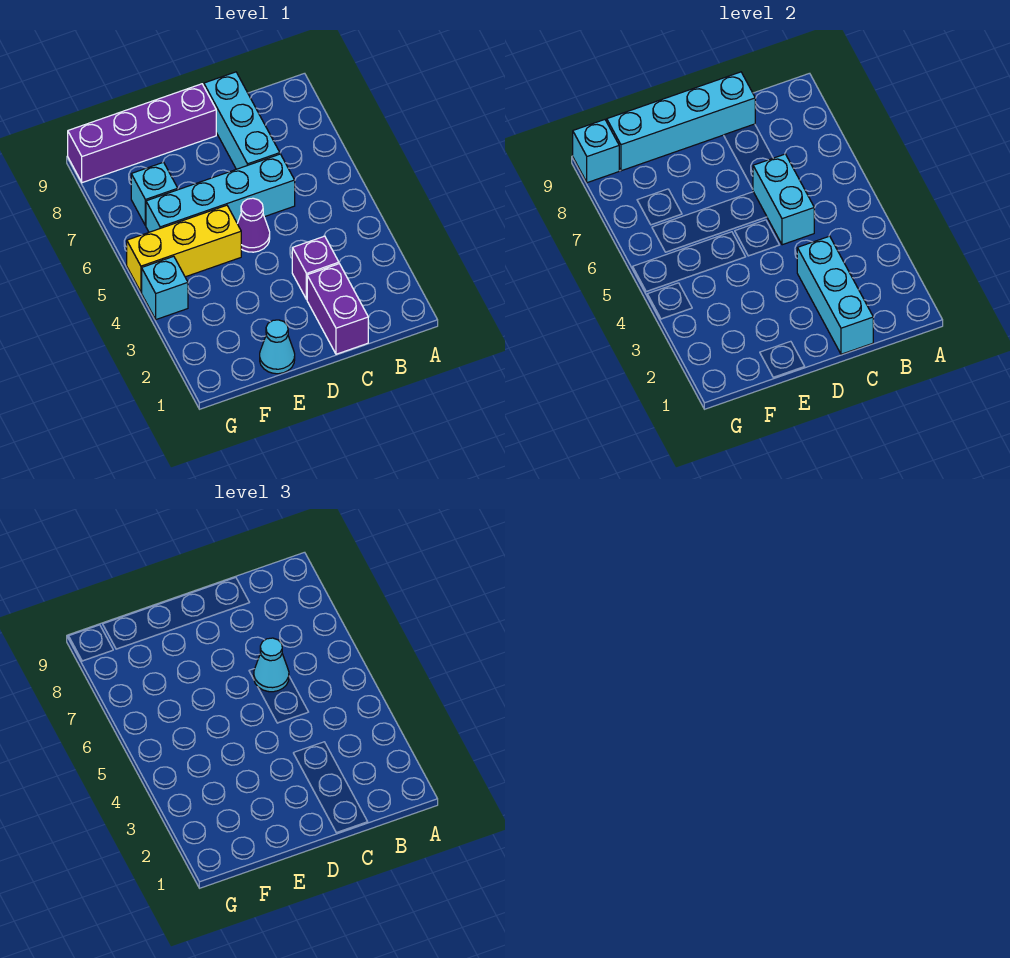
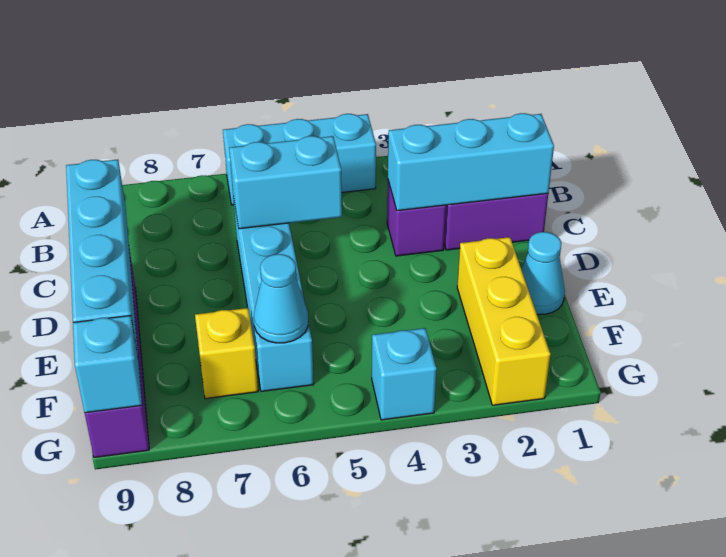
cyan 1x1 cone [254,638,289,692] -> cyan 1x1 cone moved to [254,254,308,343]
cyan 1x3 brick [204,72,280,169] -> cyan 1x3 brick moved to [223,114,376,205]
purple 1x1 cone [237,198,270,252] -> none
yellow 1x3 brick [127,205,241,292] -> yellow 1x3 brick moved to [457,237,551,405]
cyan 1x1 brick [131,162,178,226] -> yellow 1x1 brick [195,308,258,399]

